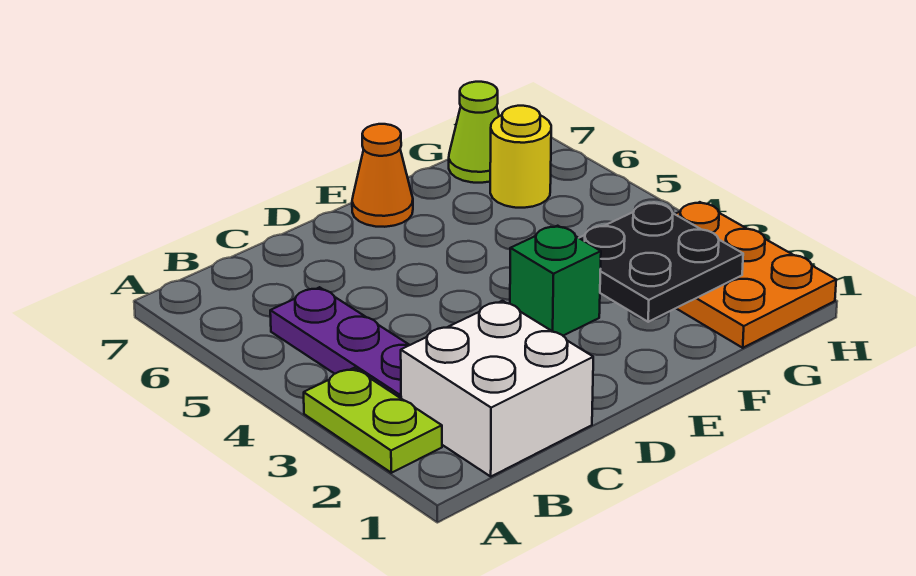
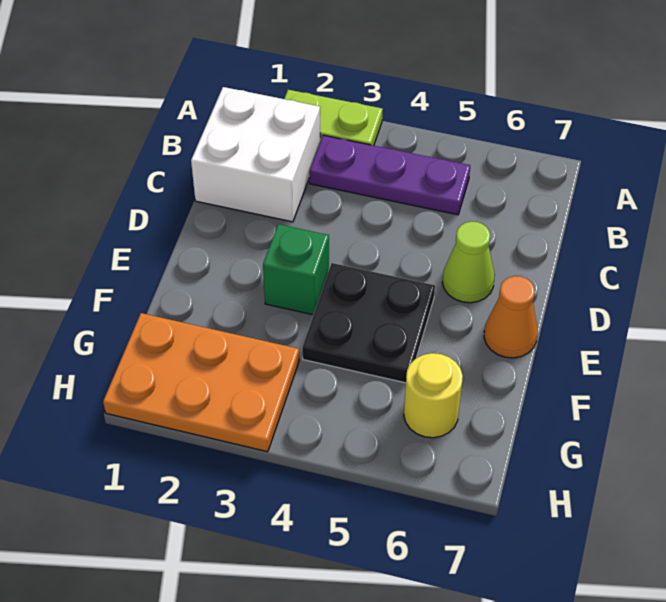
black 2x2 plate [580,202,743,322] -> black 2x2 plate moved to [302,263,435,383]
lime 1x1 cone [449,82,499,183] -> lime 1x1 cone moved to [442,222,495,303]

